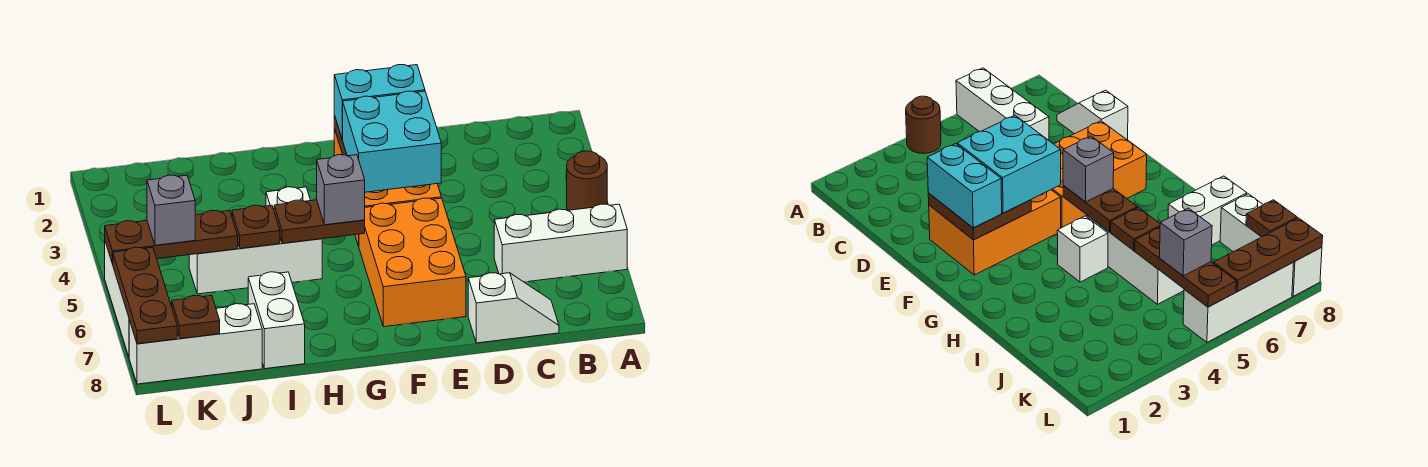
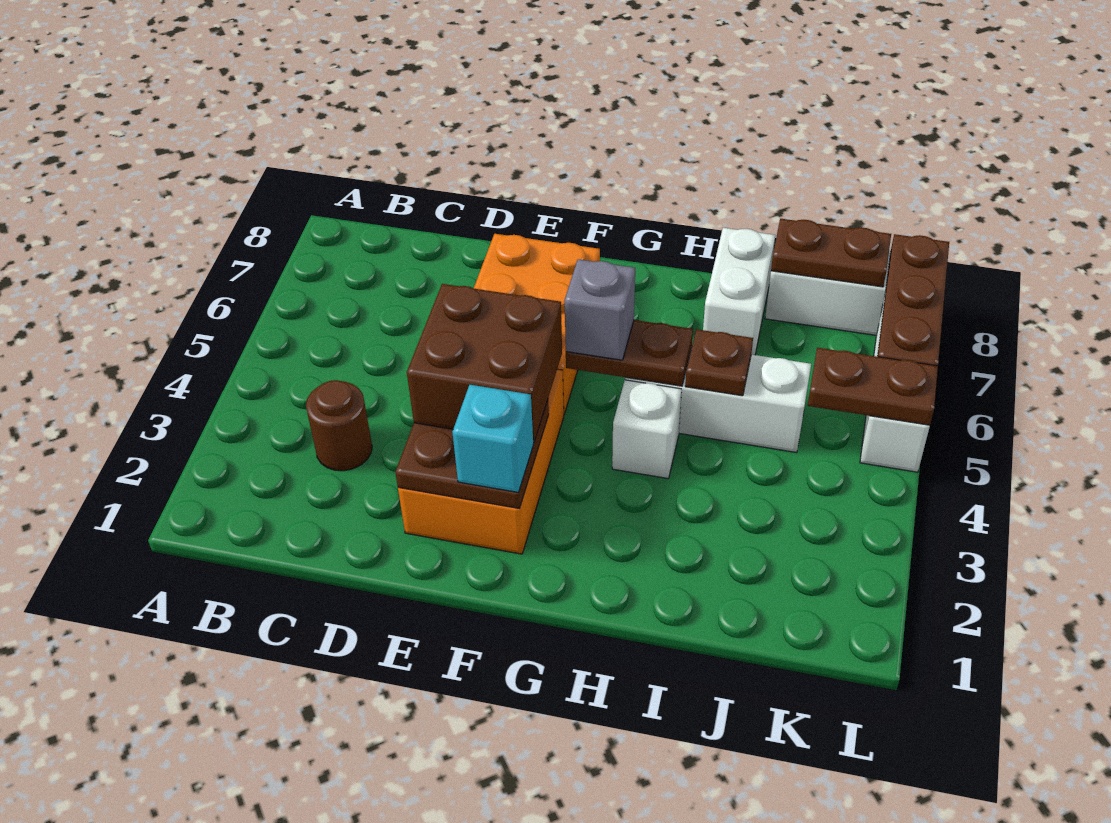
brown 1x1 round brick [567,151,607,210] -> brown 1x1 round brick moved to [306,380,372,471]
white 1x3 brick [494,204,627,282] -> none
white 1x2 slope [468,273,559,343] -> none
cyan 1x2 brick [334,65,425,140] -> cyan 1x1 brick [452,385,533,492]
cyan 2x2 brick [343,91,441,192] -> brown 2x2 brick [407,284,562,443]
brown 1x3 plate [105,210,238,264] -> brown 1x2 plate [808,348,938,425]
grey 1x1 brick [147,175,195,245] -> none
brown 1x1 plate [172,295,220,339] -> brown 1x2 plate [771,219,891,287]

